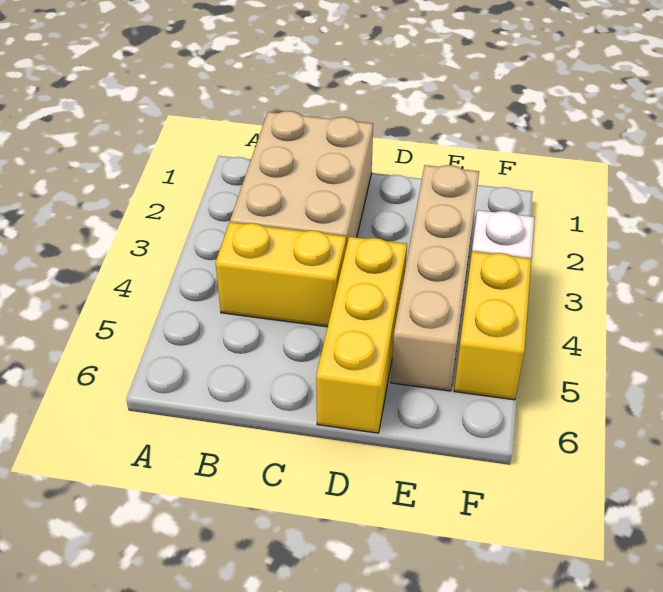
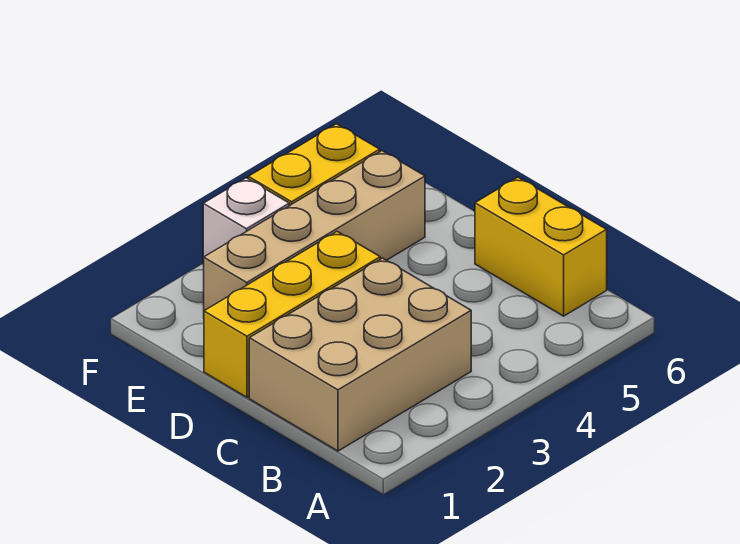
yellow 1x2 brick [216,222,346,327] -> yellow 1x2 brick moved to [475,177,607,316]
yellow 1x3 brick [316,237,407,433] -> yellow 1x3 brick moved to [204,232,380,397]

